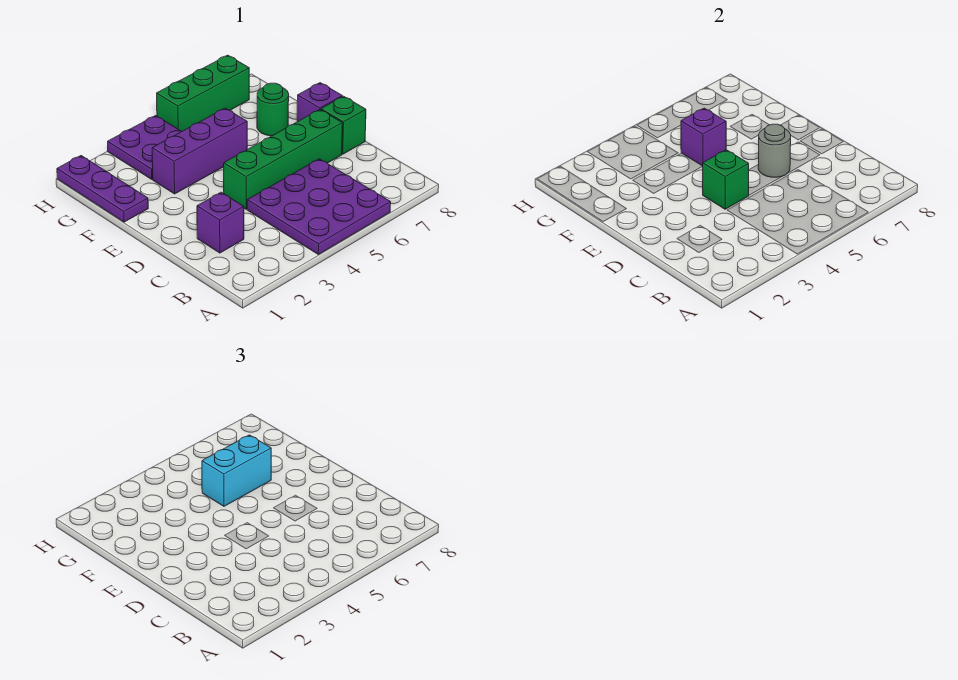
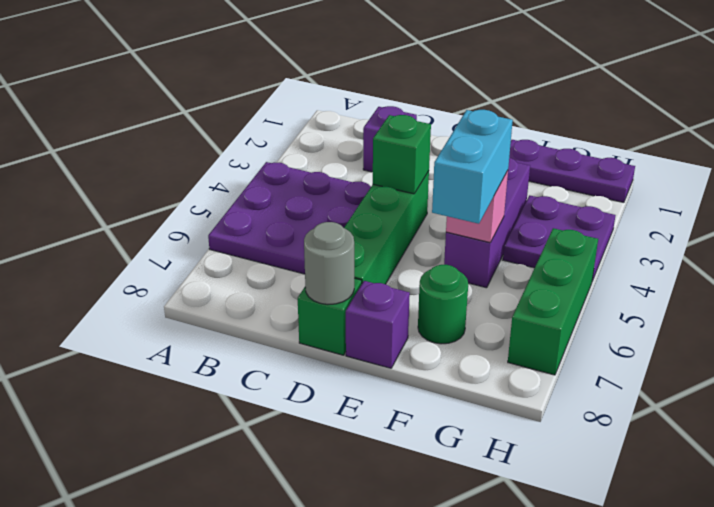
grey 1x1 round brick [758,124,791,177] -> grey 1x1 round brick moved to [304,222,354,304]
purple 1x1 brick [681,108,726,166] -> pink 1x1 brick [446,171,508,243]

